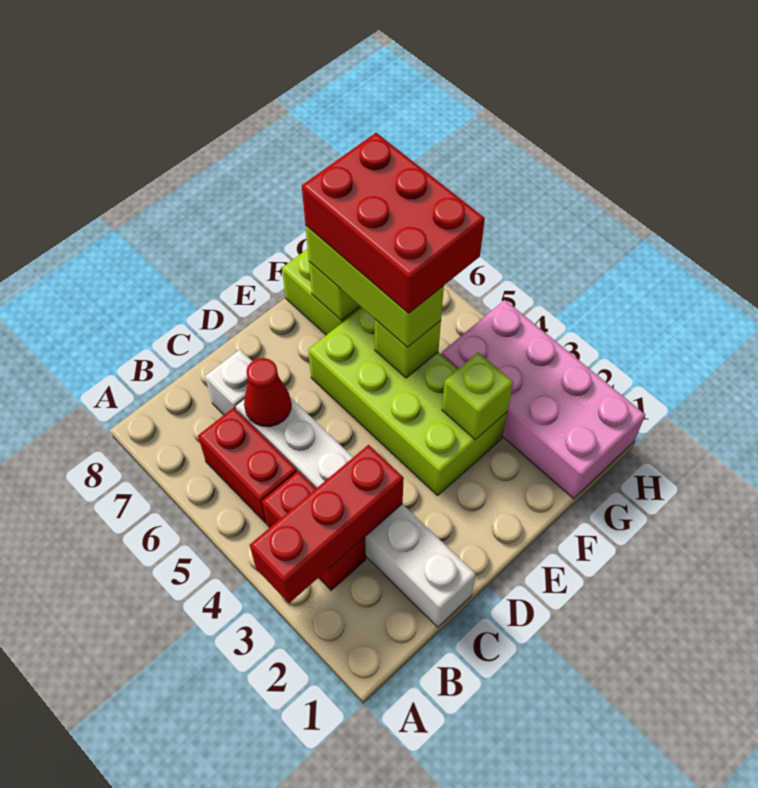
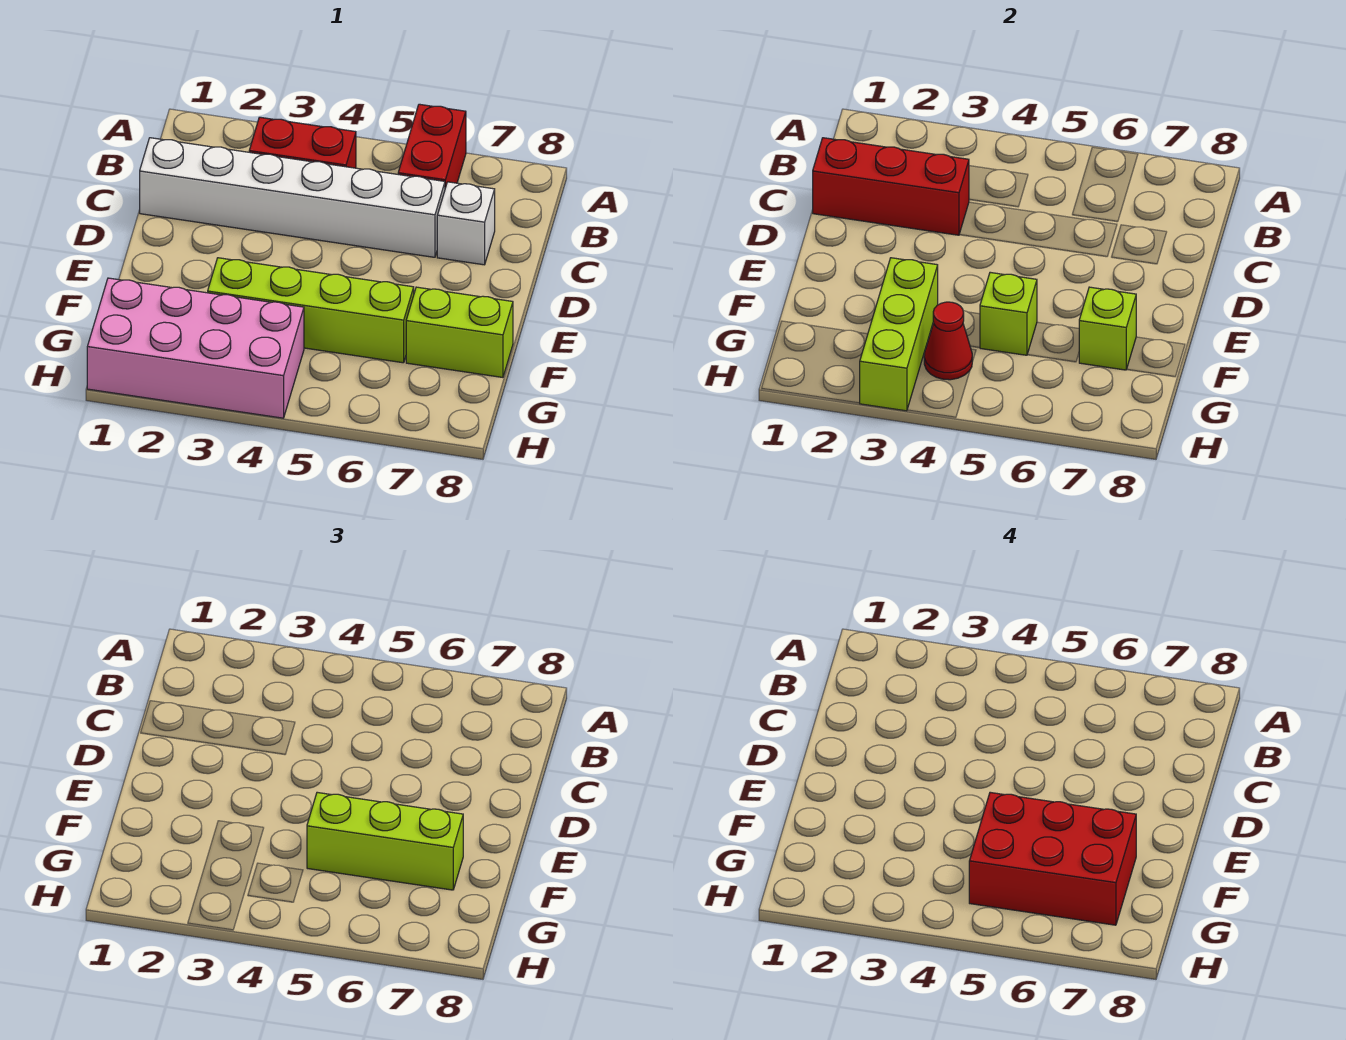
red 1x3 brick [250,445,404,603] -> red 1x3 brick turned to [813,138,969,235]
red 1x2 brick [198,408,297,523] -> red 1x2 brick turned to [398,104,466,188]
red 1x1 cone [244,358,291,427] -> red 1x1 cone moved to [924,302,972,380]
lime 2x4 brick [308,308,507,495] -> lime 1x4 brick [208,258,414,363]
lime 1x1 brick [442,352,513,440] -> lime 1x3 brick [860,258,938,411]

